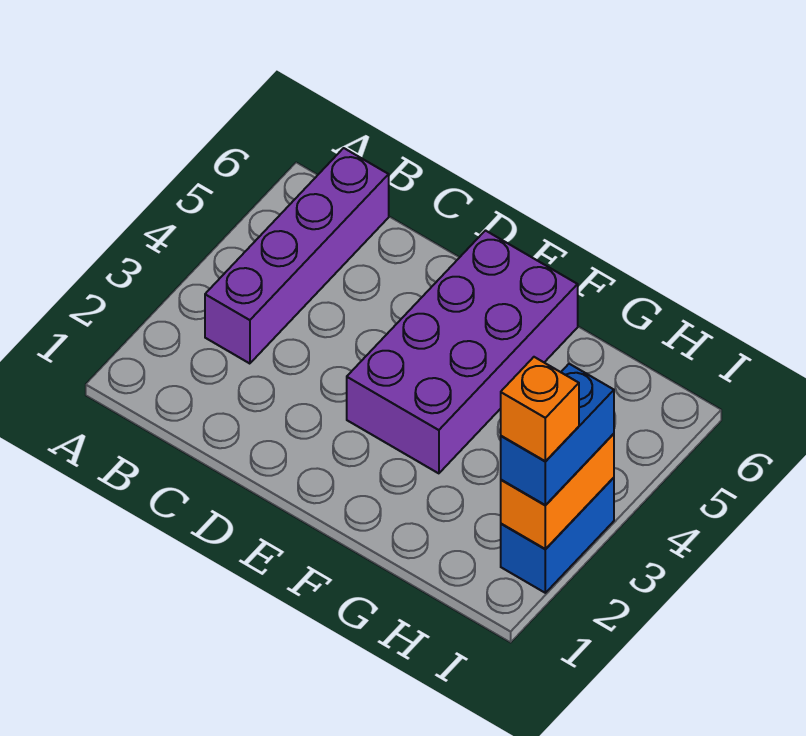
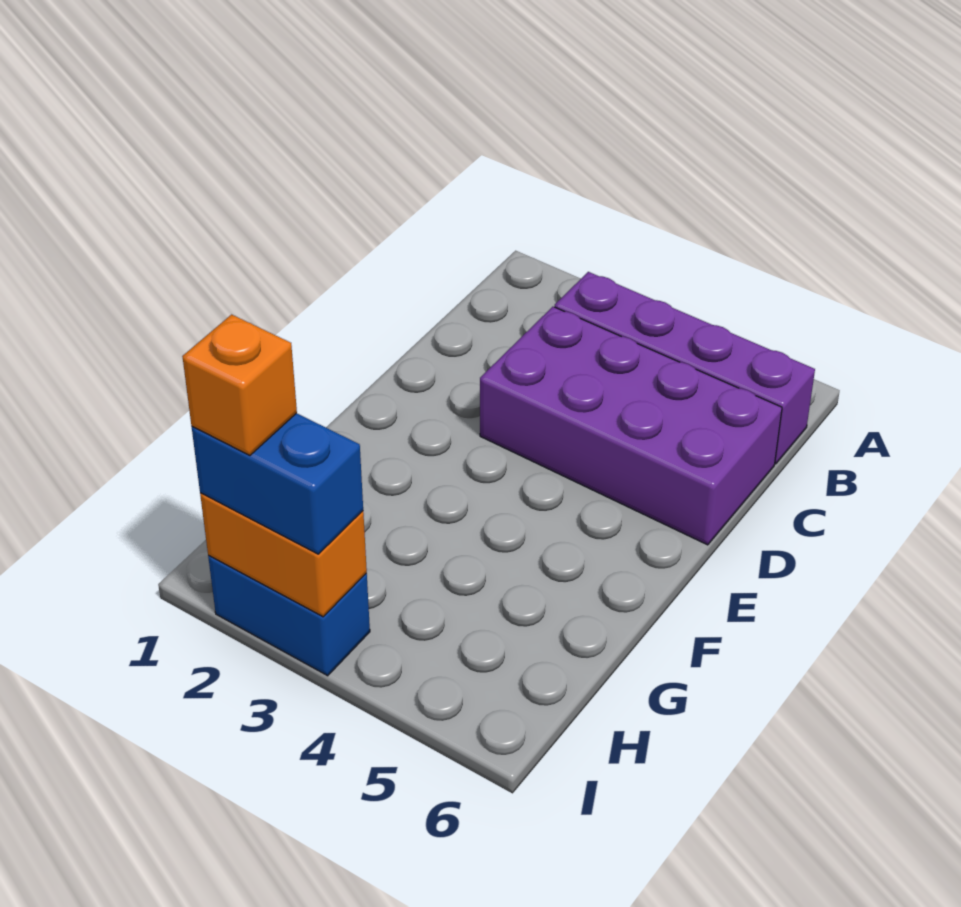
purple 2x4 brick [347,231,578,473] -> purple 2x4 brick moved to [480,307,782,545]

